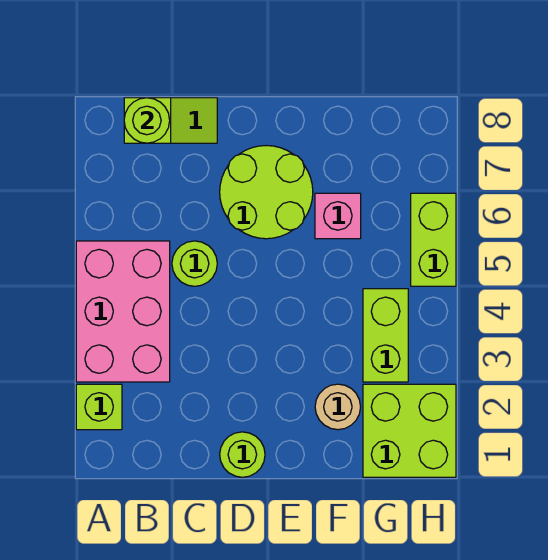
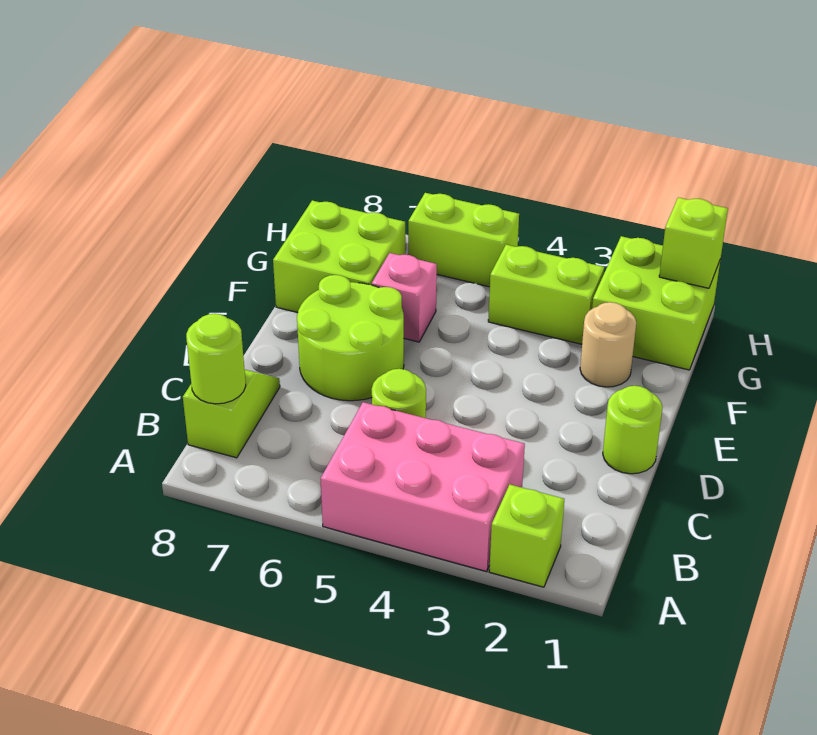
none -> lime 2x2 brick [273,201,405,312]
none -> lime 1x1 brick [659,198,728,288]

